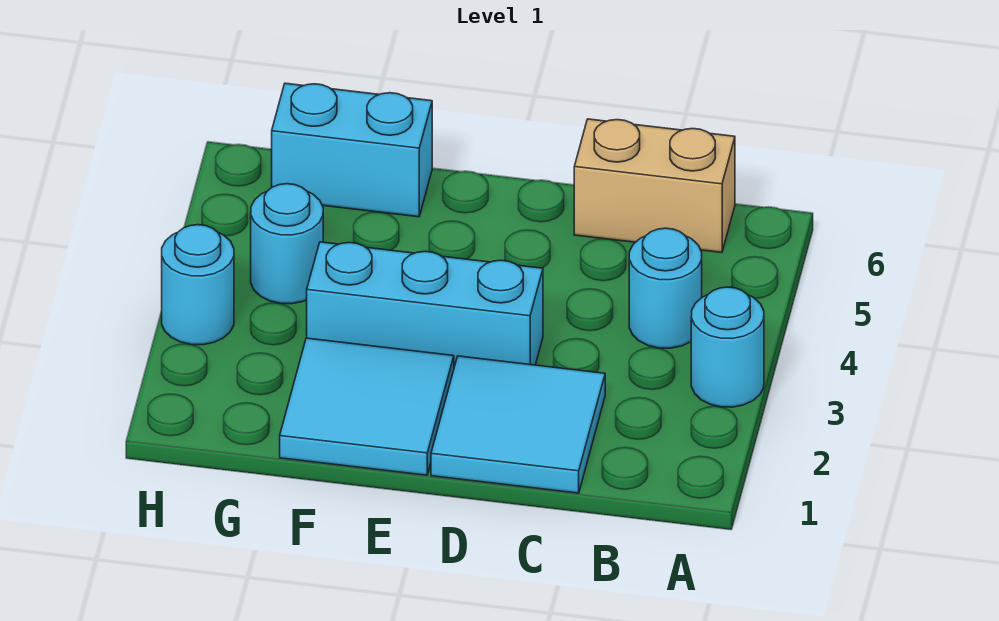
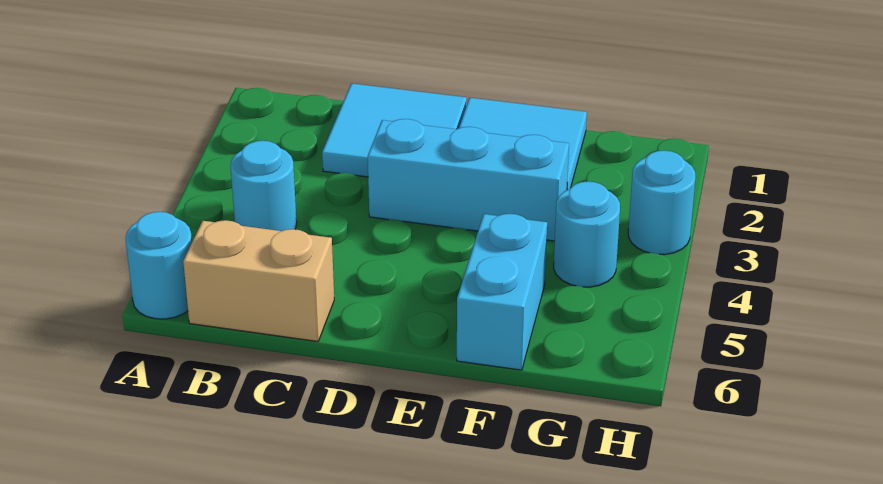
cyan 1x1 round brick [691,287,764,407] -> cyan 1x1 round brick moved to [125,212,192,319]
cyan 1x2 brick [272,83,432,217] -> cyan 1x2 brick turned to [457,214,547,370]

